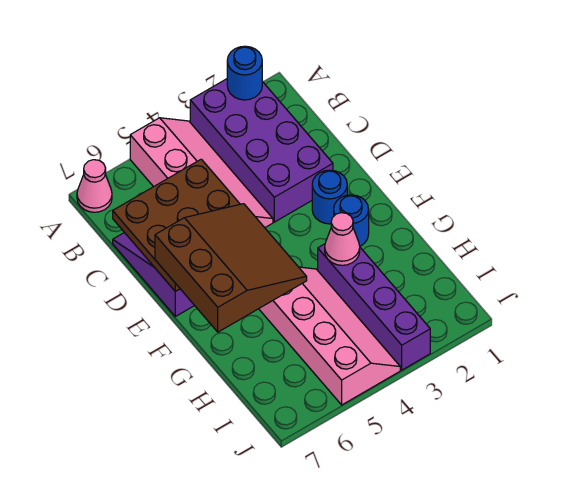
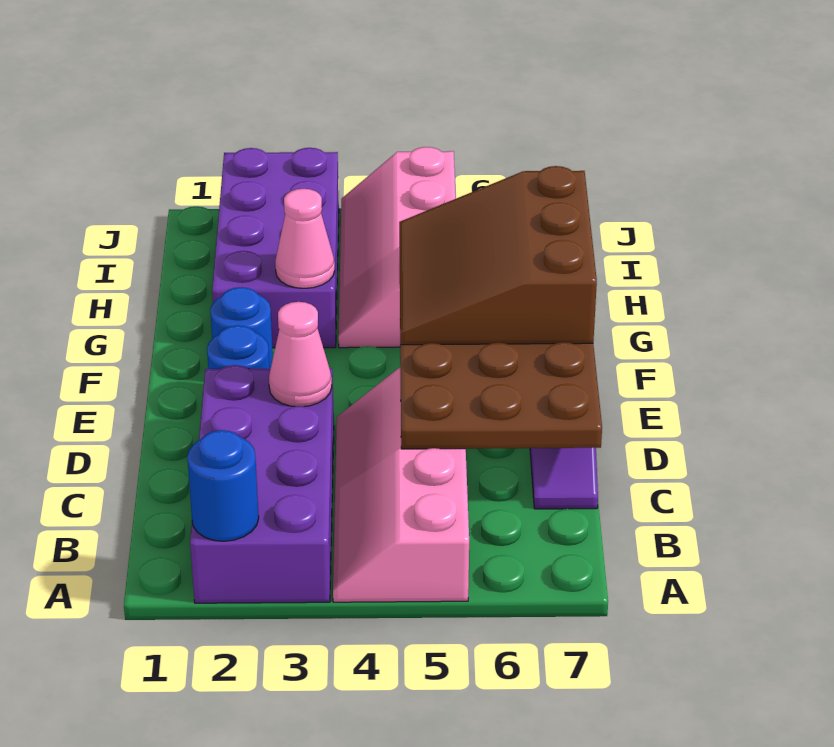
pink 1x1 cone [77,160,112,212] -> pink 1x1 cone moved to [269,302,332,407]
purple 1x4 brick [318,244,430,370] -> purple 2x4 brick [212,148,339,348]

